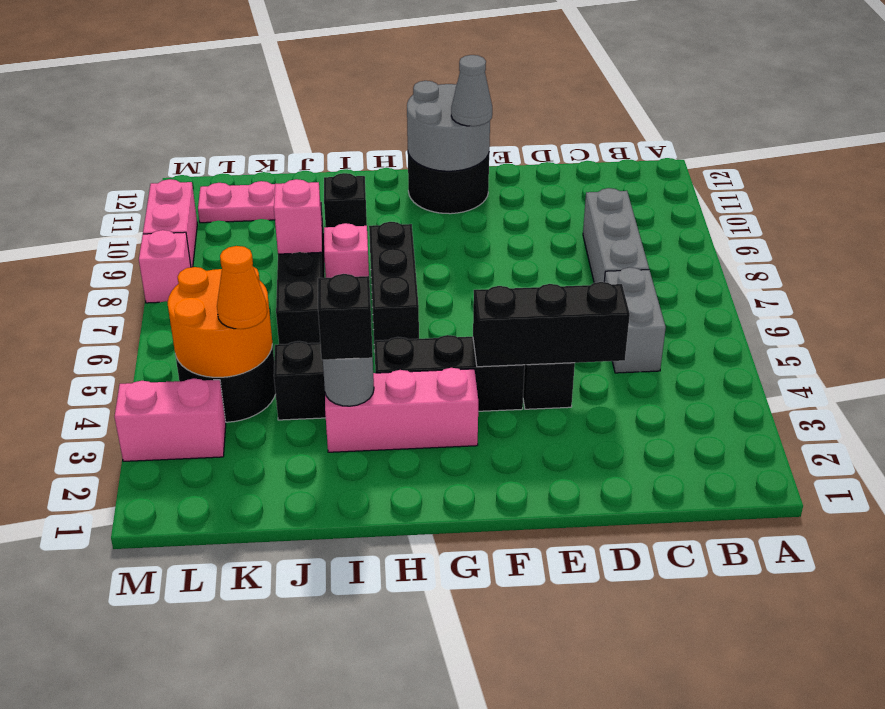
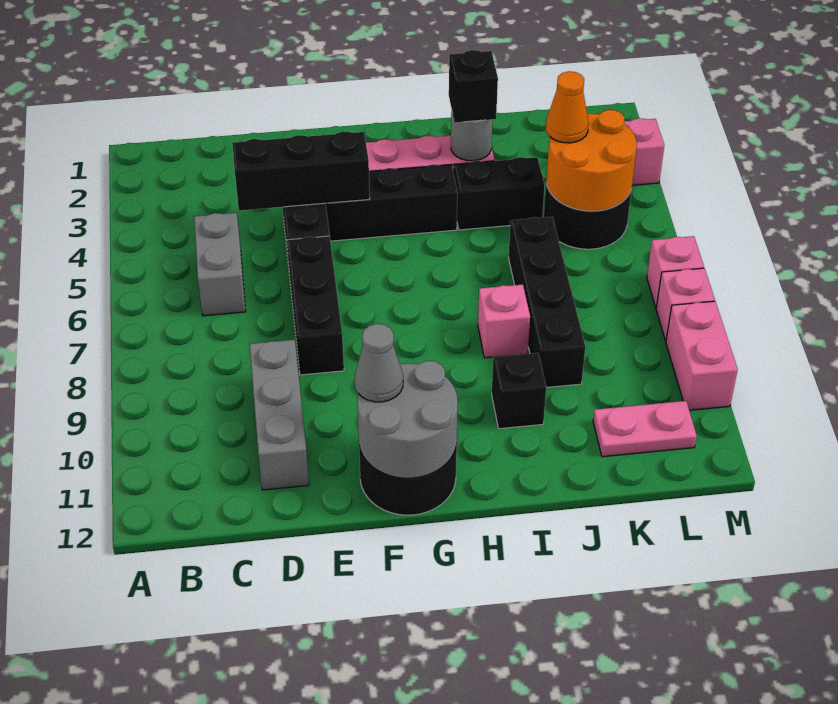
grey 1x3 brick [583,188,649,283] -> grey 1x3 brick moved to [250,340,309,490]
black 1x3 brick [369,222,419,352] -> black 1x3 brick moved to [287,236,344,375]
pink 1x1 brick [274,179,322,254] -> pink 1x1 brick moved to [647,236,704,307]

